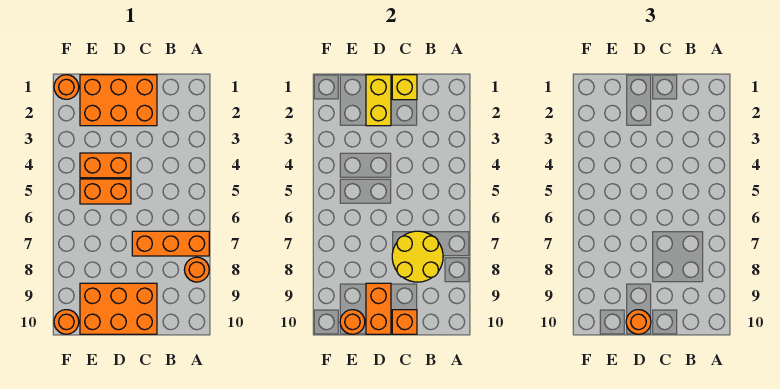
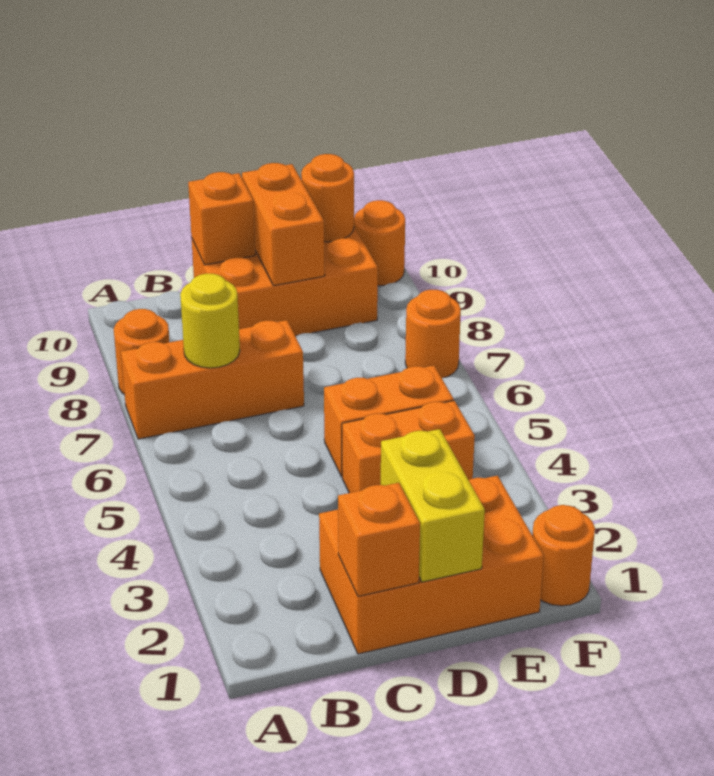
yellow 2x2 round brick [392,231,443,282] -> yellow 1x1 round brick [180,274,240,368]
yellow 1x1 brick [392,75,417,100] -> orange 1x1 brick [338,483,420,596]
orange 1x1 round brick [626,310,651,334] -> orange 1x1 round brick moved to [405,290,461,378]

